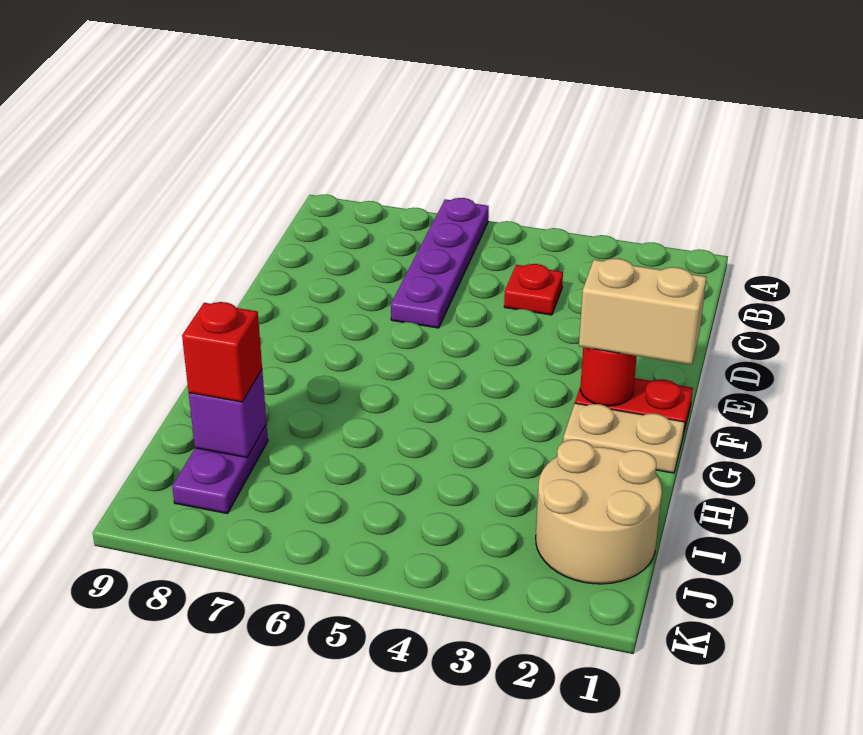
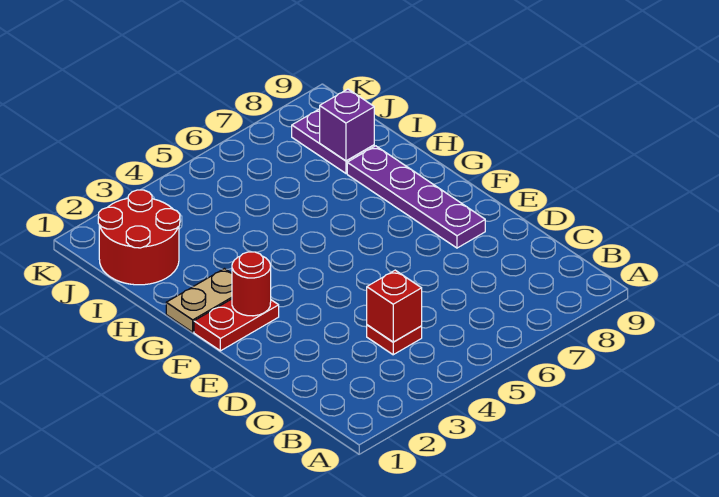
purple 1x4 plate [391,198,489,328] -> purple 1x4 plate moved to [347,146,485,248]
tan 1x2 brick [579,259,706,365] -> none
tan 2x2 round brick [536,440,662,584] -> red 2x2 round brick [98,190,180,285]
red 1x1 brick [182,302,262,402] -> red 1x1 brick moved to [367,270,422,342]

